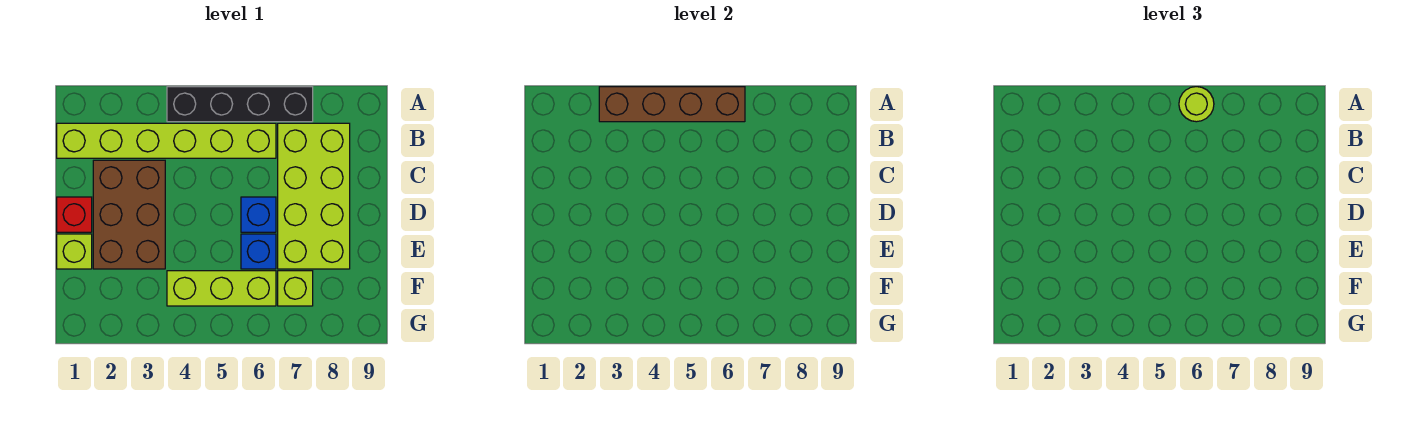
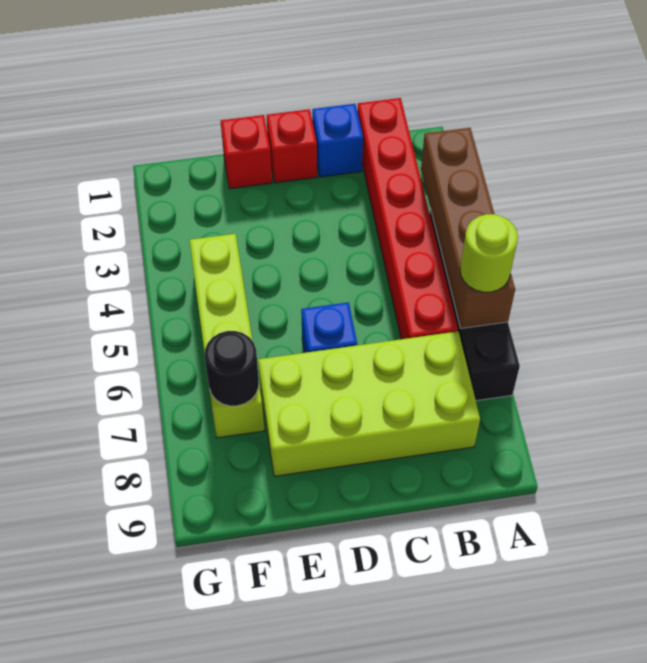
lime 1x6 brick [57,123,276,158] -> red 1x6 brick [357,98,458,339]
brown 2x3 brick [93,160,165,269] -> none
lime 1x1 brick [57,234,92,269] -> red 1x1 brick [220,115,272,189]
blue 1x1 brick [241,234,276,269] -> blue 1x1 brick moved to [312,104,363,177]
none -> black 1x1 round brick [205,331,259,406]

